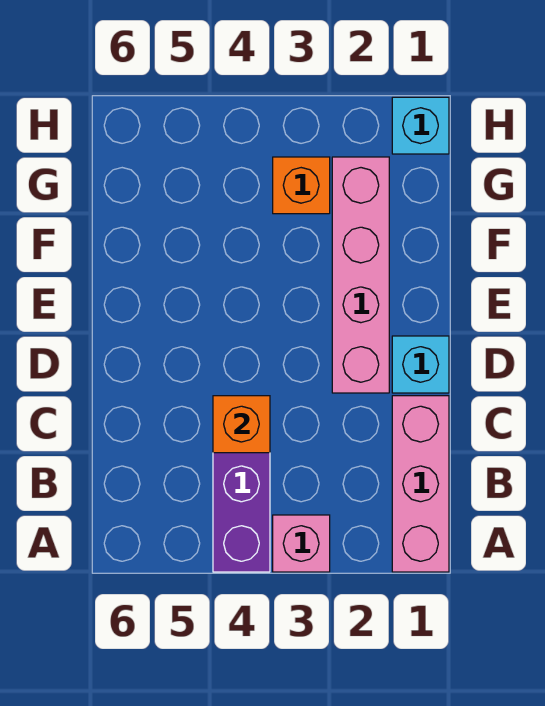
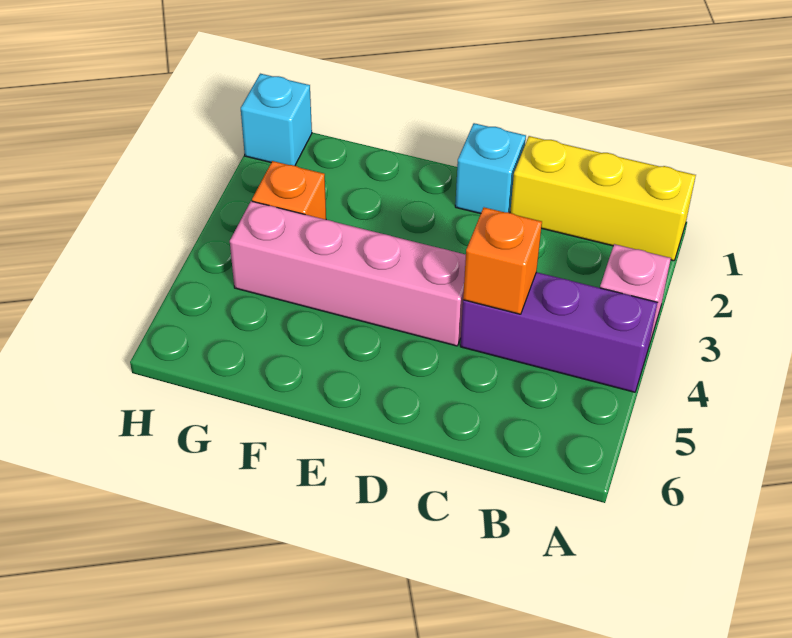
pink 1x3 brick [392,396,449,572] -> yellow 1x3 brick [510,136,696,261]
pink 1x4 brick [332,157,389,393] -> pink 1x4 brick moved to [230,201,466,346]

